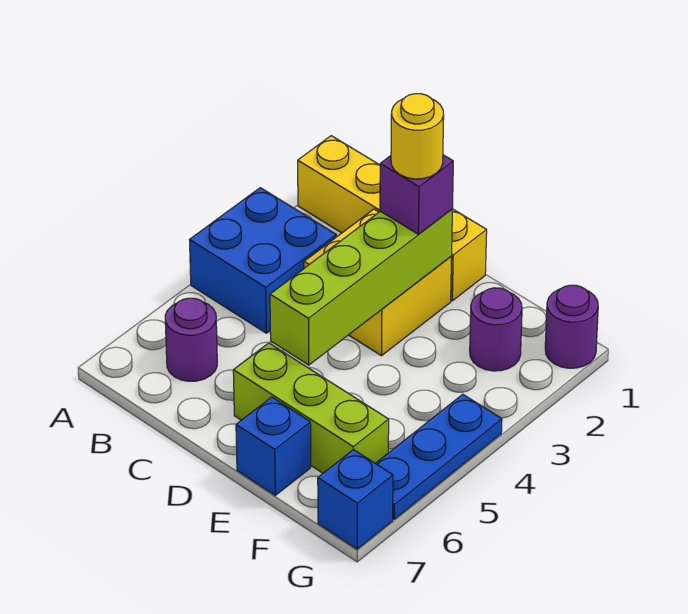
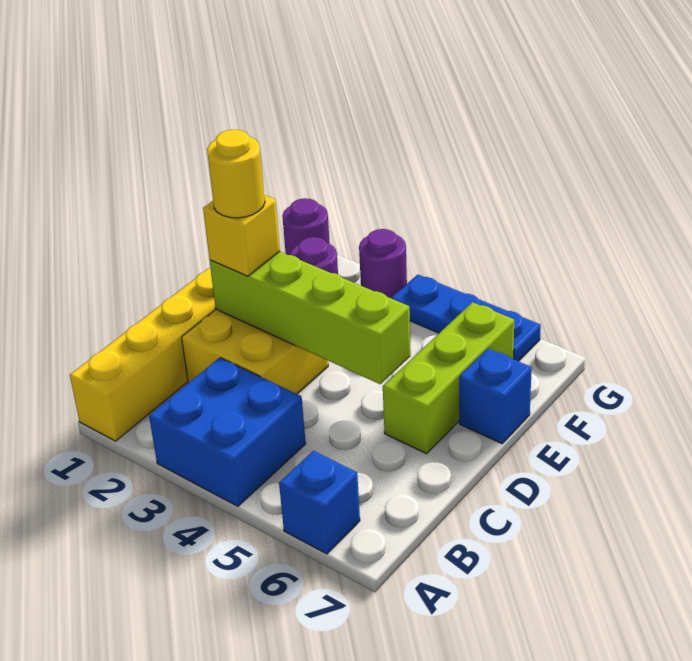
purple 1x1 round brick [165,298,217,381] -> purple 1x1 round brick moved to [359,229,407,298]
purple 1x1 brick [380,155,453,234] -> yellow 1x1 brick [203,195,280,276]
blue 1x1 brick [318,449,393,549] -> blue 1x1 brick moved to [279,451,360,554]

